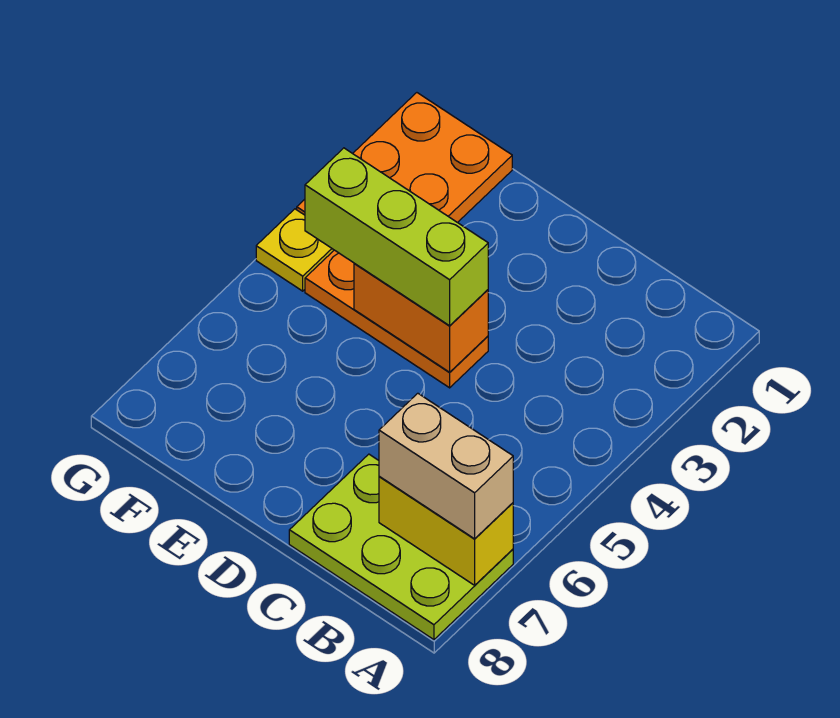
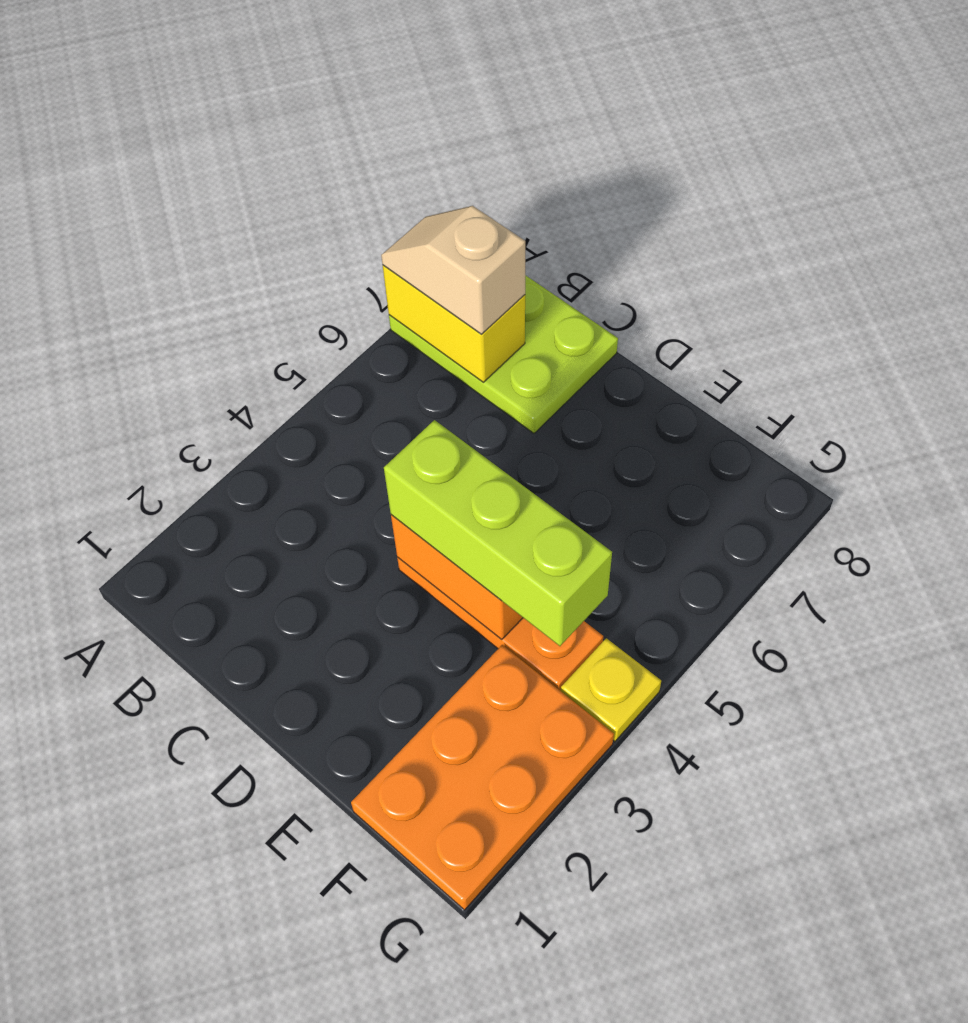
tan 1x2 brick [379,393,513,539] -> tan 1x2 slope [381,206,525,335]

